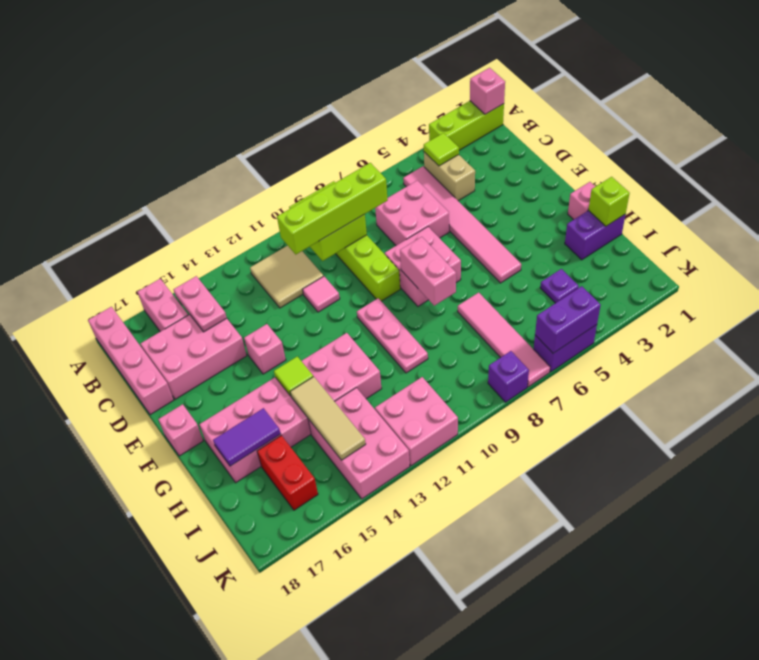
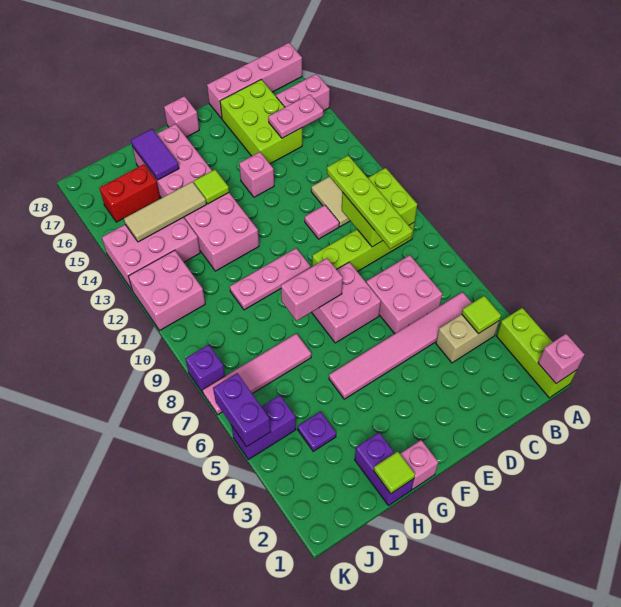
lime 1x4 brick [277,163,388,254] -> lime 1x4 plate [327,156,413,249]
pink 2x3 brick [141,315,247,399] -> lime 2x3 brick [220,80,302,164]
lime 1x1 brick [588,177,630,226] -> lime 1x1 tile [374,451,415,494]
purple 1x2 brick [534,325,597,372] -> purple 1x2 brick turned to [232,395,296,460]

